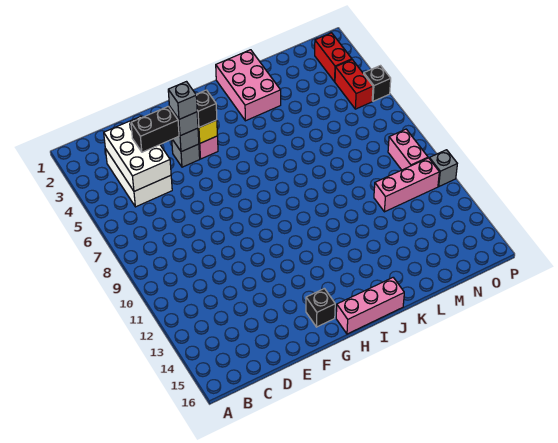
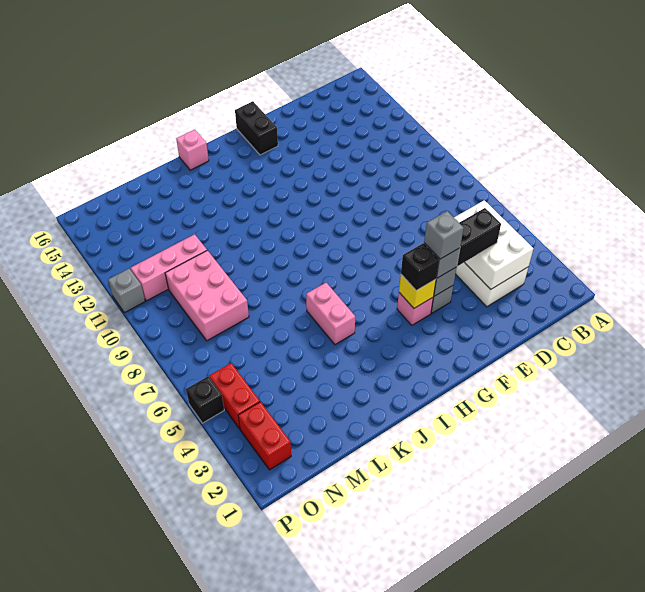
black 1x1 brick [306,289,335,327] -> black 1x2 brick [235,101,278,155]
pink 1x3 brick [336,278,404,334] -> pink 1x1 brick [176,130,209,170]
pink 2x3 brick [216,50,281,121] -> pink 2x3 brick moved to [165,251,249,341]
pink 1x2 brick [388,129,428,170] -> pink 1x2 brick moved to [306,283,355,345]

